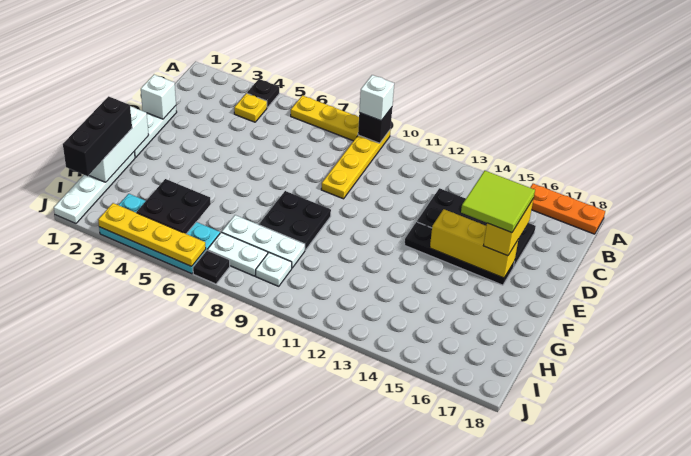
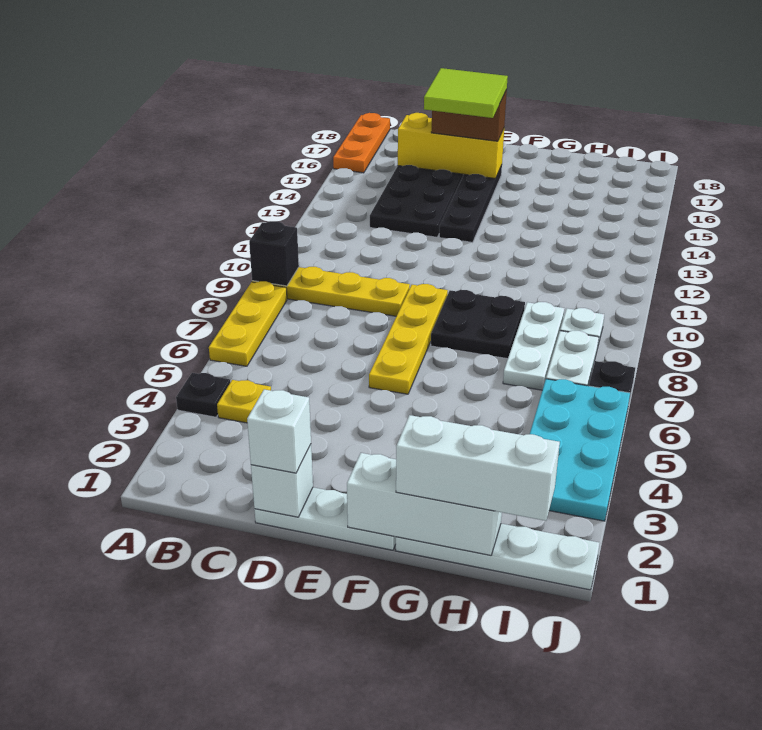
white 1x1 brick [359,75,394,121] -> white 1x1 brick moved to [247,390,311,473]
yellow 1x2 brick [483,198,534,256] -> brown 1x2 brick [431,90,507,141]
yellow 1x3 brick [430,209,518,278] -> yellow 1x3 brick turned to [398,113,504,179]
black 1x3 brick [63,96,132,176] -> white 1x3 brick [396,415,560,521]
black 2x2 plate [137,179,211,234] -> none
yellow 1x4 plate [98,203,206,266] -> yellow 1x4 plate moved to [369,284,448,394]

